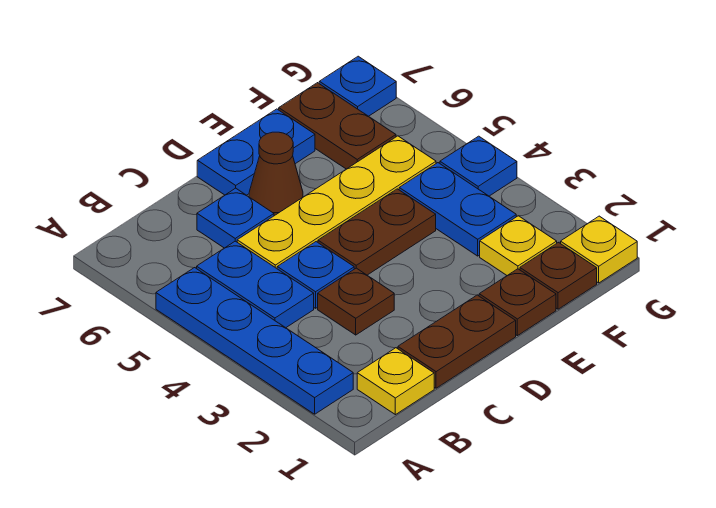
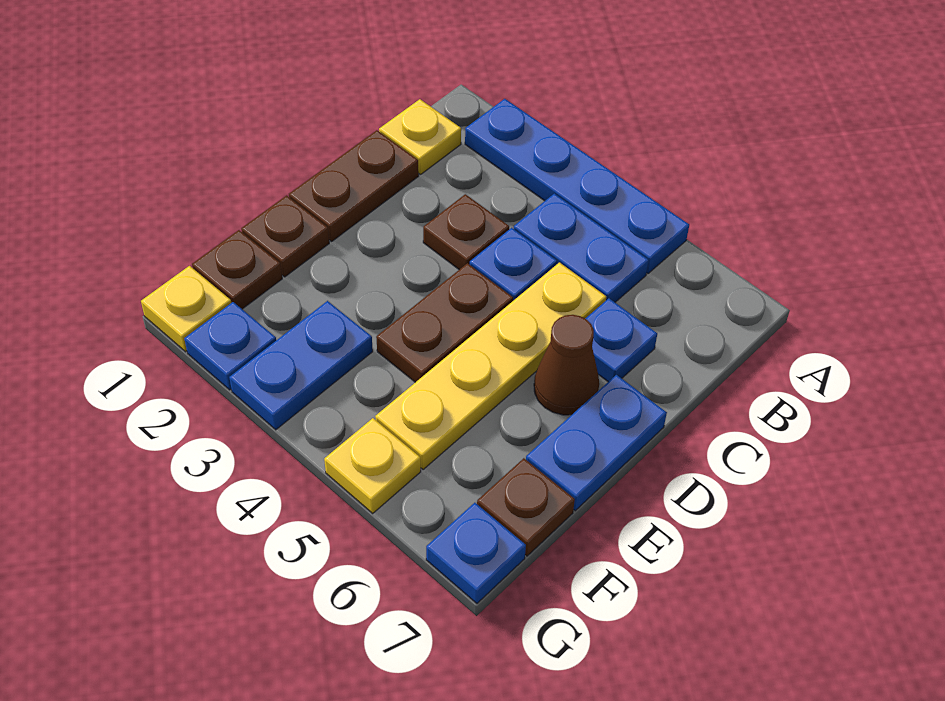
yellow 1x1 plate [480,216,557,276] -> yellow 1x1 plate moved to [324,418,421,513]
blue 1x2 plate [399,163,516,256] -> blue 1x2 plate turned to [229,301,373,430]
brown 1x2 plate [279,83,396,169] -> brown 1x1 plate [477,458,575,556]
blue 1x1 plate [440,136,517,196] -> blue 1x1 plate moved to [184,302,276,390]

